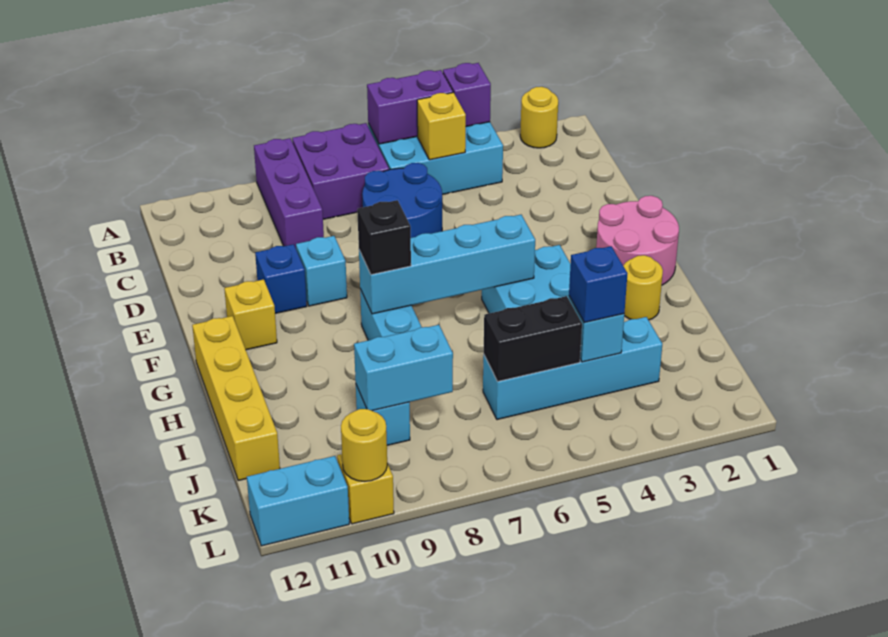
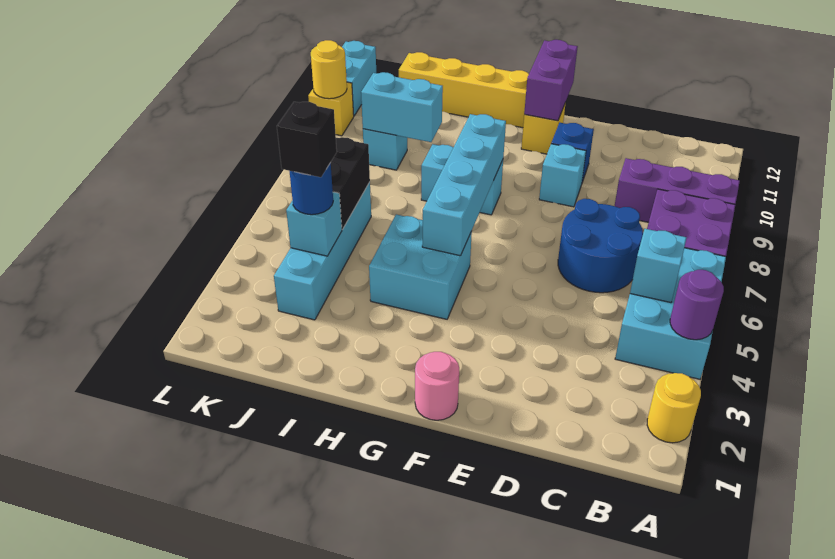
purple 1x1 brick [443,63,491,127] -> purple 1x1 round brick [670,270,724,340]
purple 1x2 brick [367,70,453,144] -> purple 1x2 brick moved to [524,40,578,121]
yellow 1x1 brick [417,93,466,160] -> cyan 1x1 brick [630,229,687,303]
pink 2x2 round brick [596,196,679,285] -> pink 1x1 round brick [415,352,459,420]
black 1x1 brick [357,200,411,275] -> black 1x1 brick moved to [277,102,337,177]
yellow 1x1 round brick [623,255,663,320] -> none
blue 1x1 brick [569,246,627,323] -> blue 1x1 round brick [290,163,333,215]
cyan 1x2 brick [354,325,453,411] -> cyan 1x2 brick turned to [361,72,443,142]

